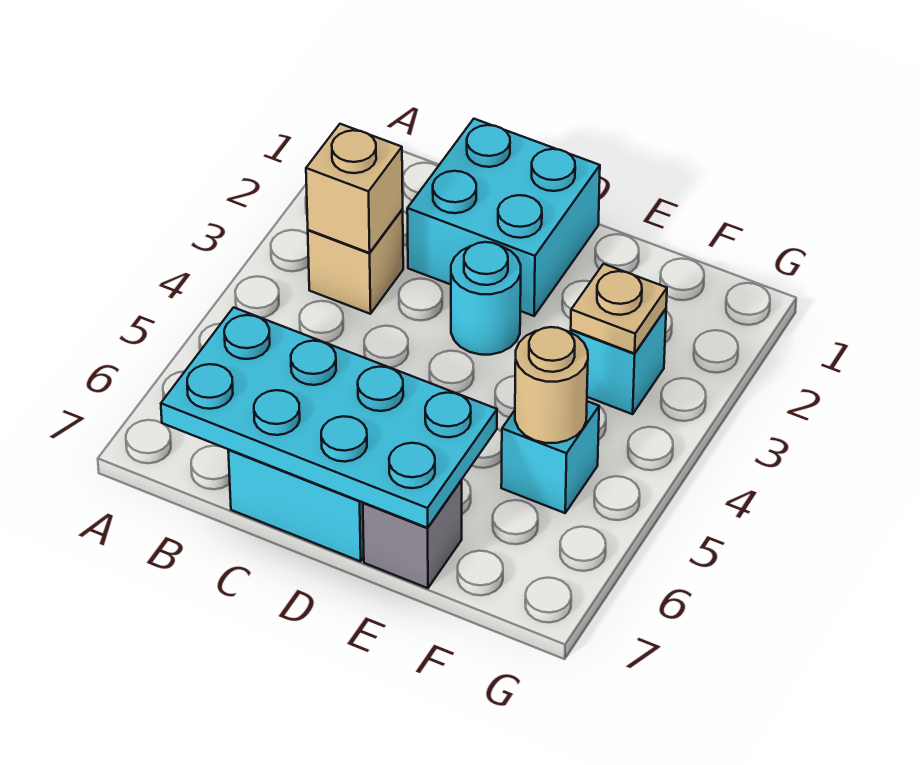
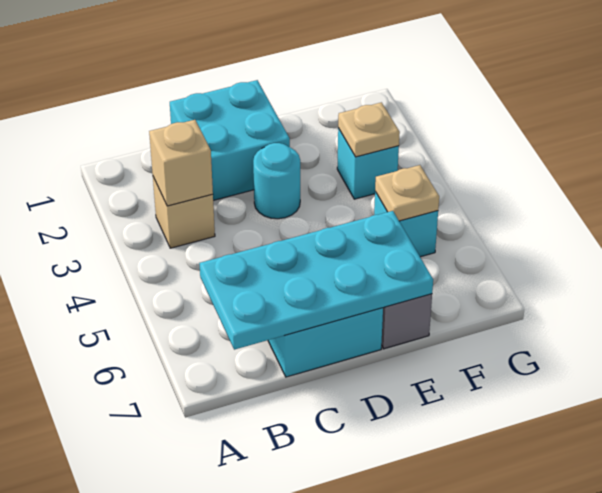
tan 1x1 round brick [515,327,588,443] -> tan 1x1 plate [375,165,439,221]

